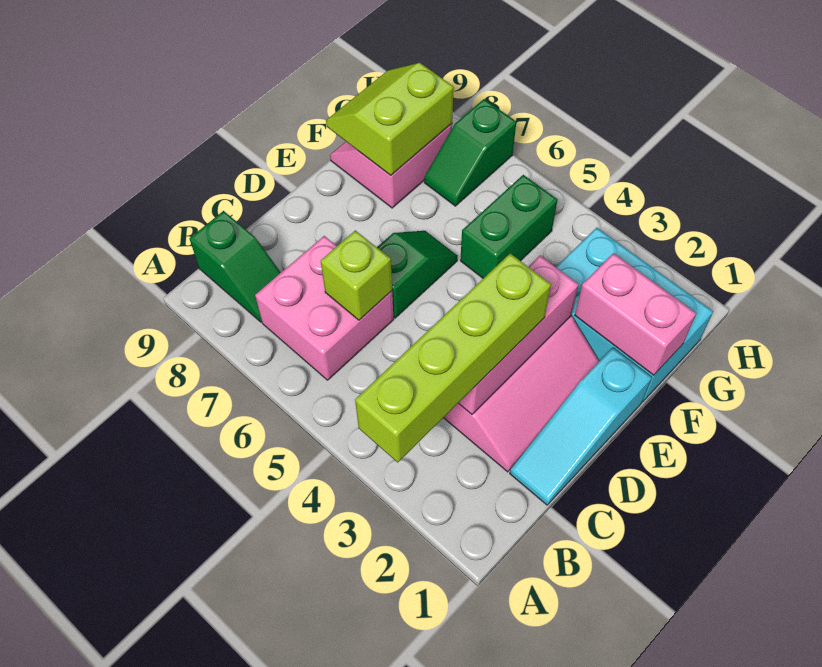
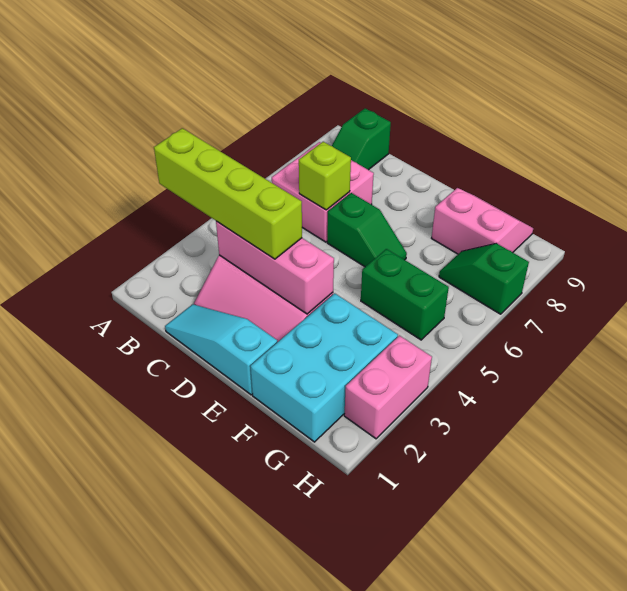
pink 1x2 brick [575,253,696,375] -> pink 1x2 brick moved to [344,336,432,439]
lime 2x2 slope [326,63,454,175] -> none

